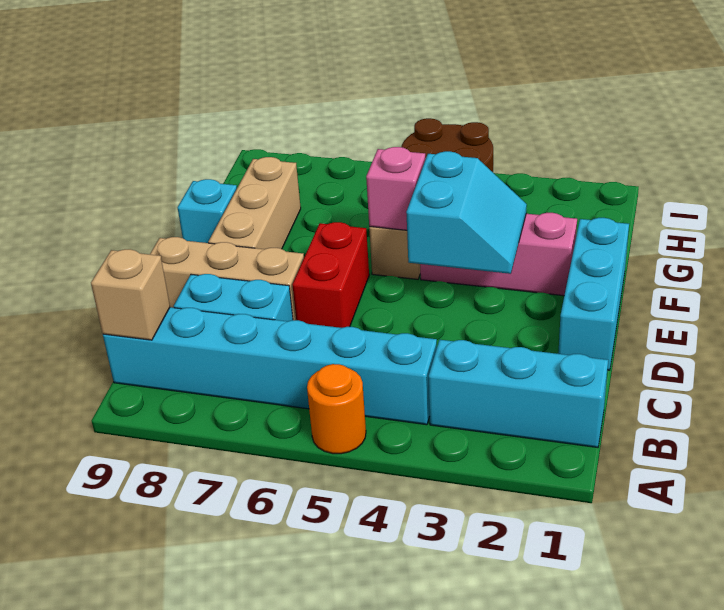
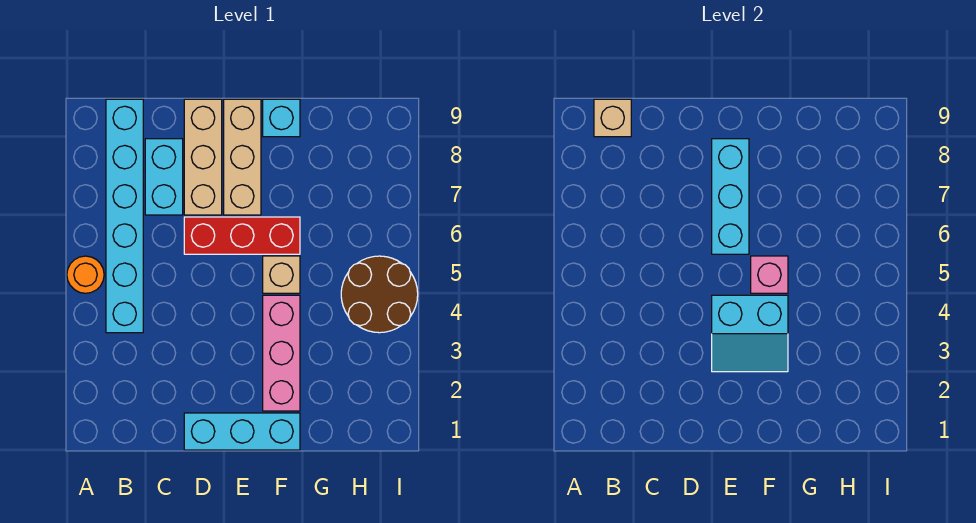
cyan 1x3 brick [429,340,608,448] -> cyan 1x3 brick moved to [712,139,749,254]
red 1x2 brick [292,222,369,328] -> red 1x3 brick [184,217,300,254]
tan 1x3 brick [208,157,301,249] -> tan 1x3 brick turned to [224,99,261,215]

